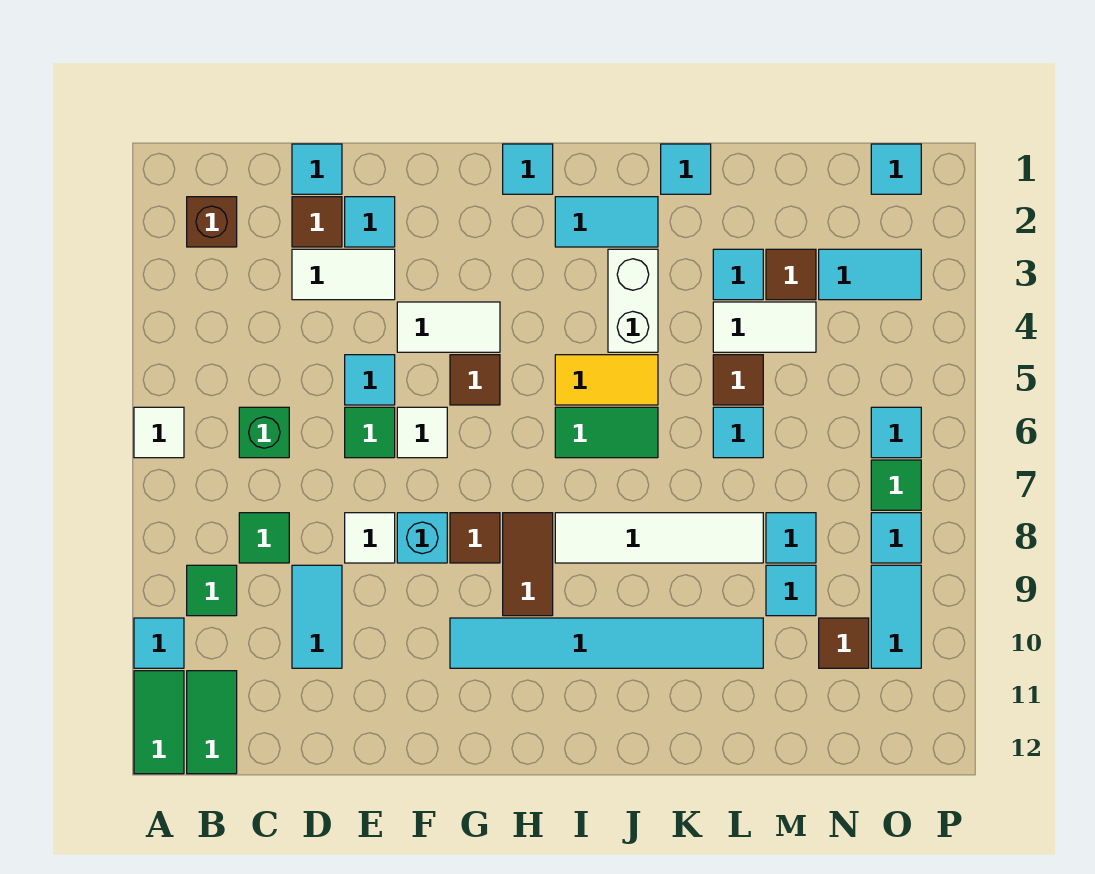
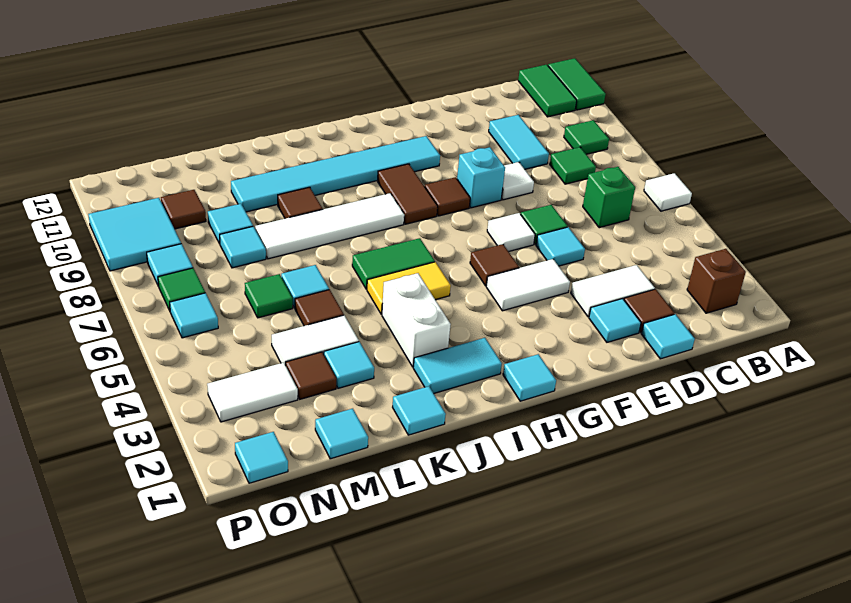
cyan 1x1 tile [134,618,184,668] -> cyan 1x1 tile moved to [315,409,368,459]
none -> brown 1x1 tile [278,187,323,219]
none -> green 1x1 tile [245,274,293,318]
cyan 1x2 tile [819,249,921,300] -> white 1x2 tile [207,363,298,422]
cyan 1x2 tile [871,565,921,668] -> cyan 2x2 tile [89,198,181,271]

